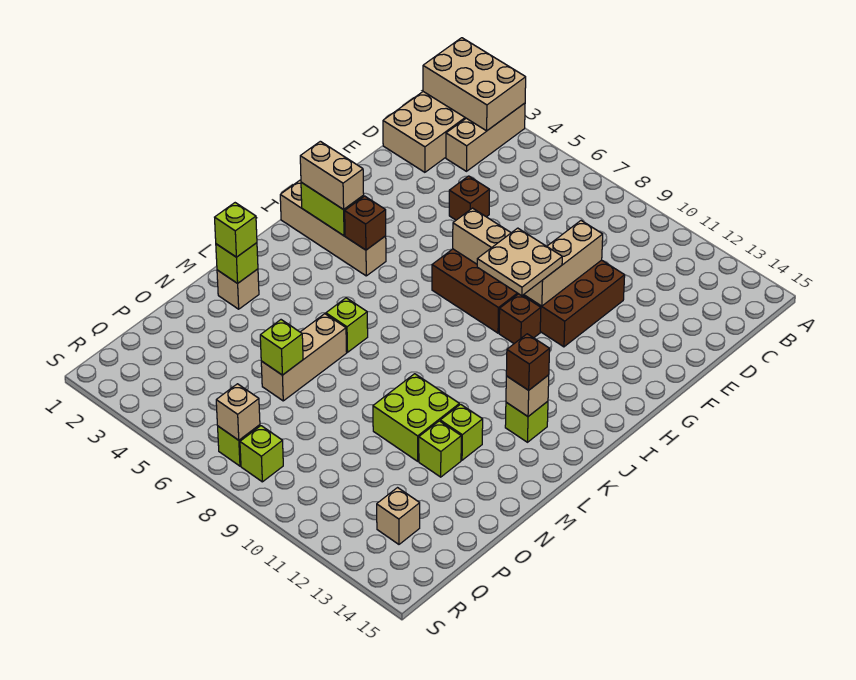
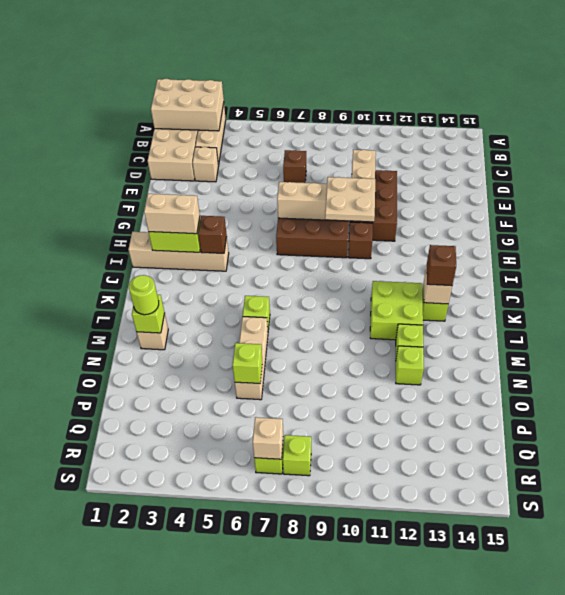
brown 1x1 brick [449,176,490,220] -> brown 1x1 brick moved to [283,150,306,183]
lime 1x1 brick [215,203,257,257] -> lime 1x1 round brick [129,275,159,315]
lime 2x2 brick [373,374,459,461] -> lime 2x2 brick moved to [370,281,423,340]
tan 1x1 brick [377,488,420,544] -> tan 1x1 brick moved to [193,147,219,182]

